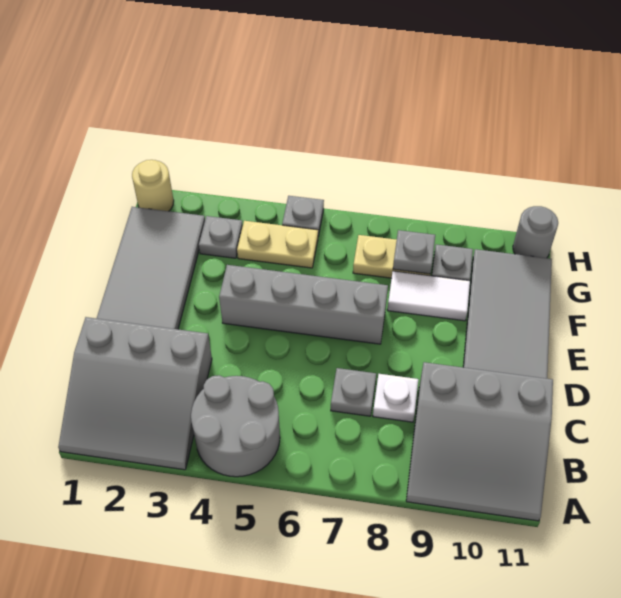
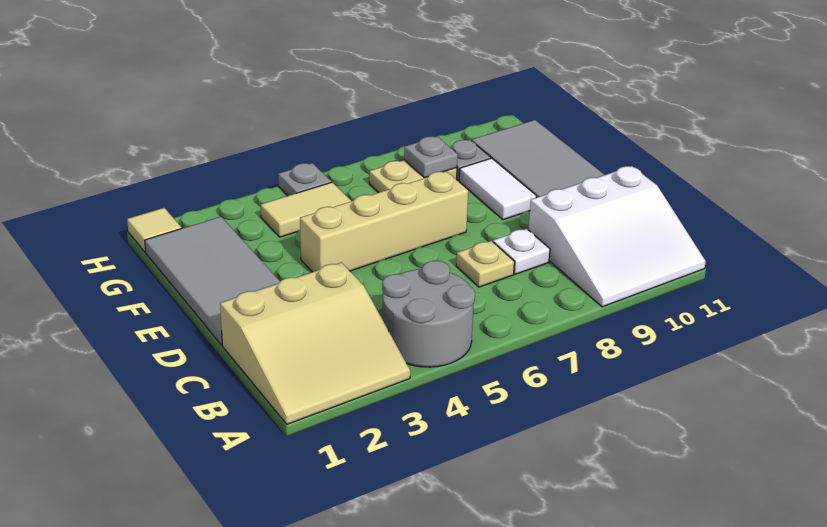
grey 3x3 slope [58,317,212,470] -> tan 3x3 slope [220,263,410,424]
grey 3x3 slope [406,362,553,521] -> white 3x3 slope [528,166,706,307]
grey 1x1 plate [331,368,376,416] -> tan 1x1 plate [456,241,514,287]
grey 1x4 brick [219,265,388,344] -> tan 1x4 brick [300,171,468,272]
white 1x2 tile [387,271,470,321] -> white 1x2 tile turned to [459,158,536,220]
grey 1x1 plate [199,216,243,258] -> none
tan 1x2 plate [237,221,318,268] -> tan 1x2 tile [261,182,351,237]
tan 1x1 round brick [132,160,174,211] -> tan 1x1 tile [127,208,182,252]
grey 1x1 round brick [513,206,558,258] -> none

